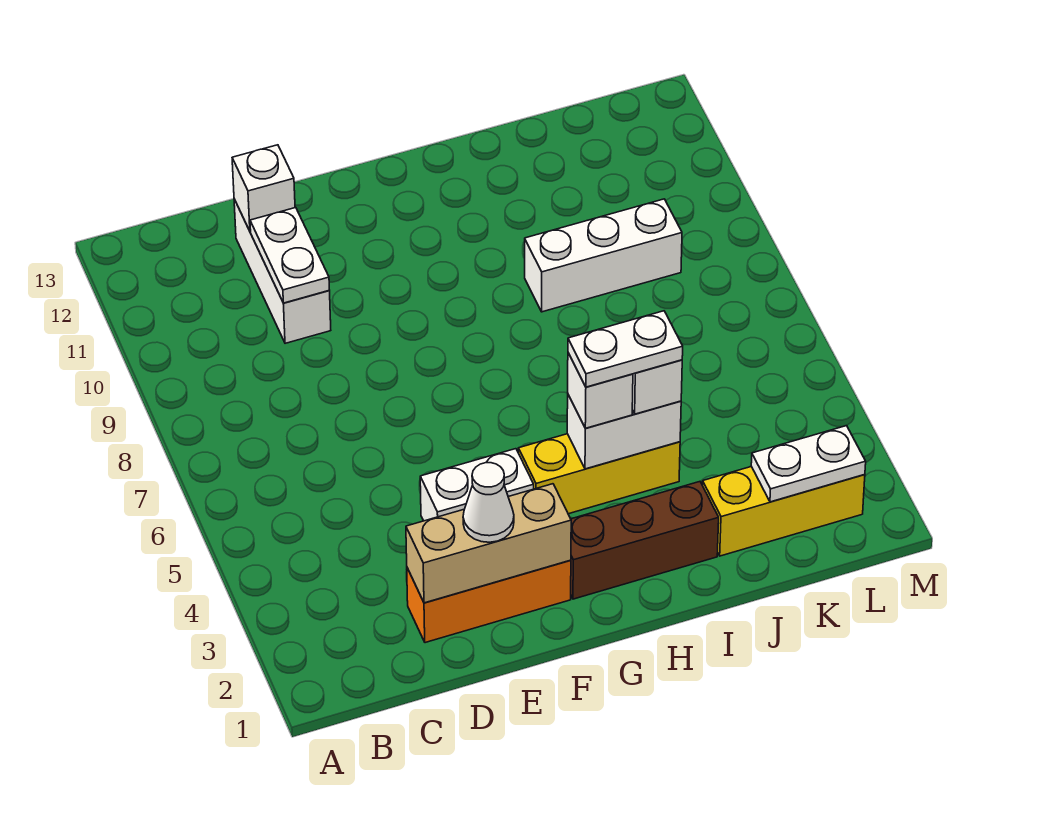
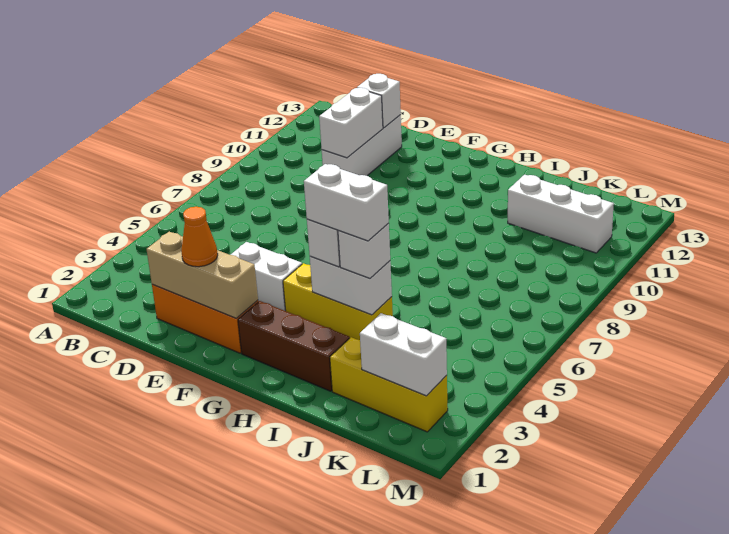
white 1x2 plate [250,208,329,303] -> white 1x2 brick [319,88,383,158]
white 1x1 cone [463,463,514,542] -> orange 1x1 cone [181,207,218,267]
white 1x2 plate [568,311,683,387] -> white 1x2 brick [304,164,389,241]
white 1x3 brick [525,199,682,312] -> white 1x3 brick moved to [508,175,614,253]
white 1x2 plate [751,426,866,502] -> white 1x2 brick [360,313,447,396]

